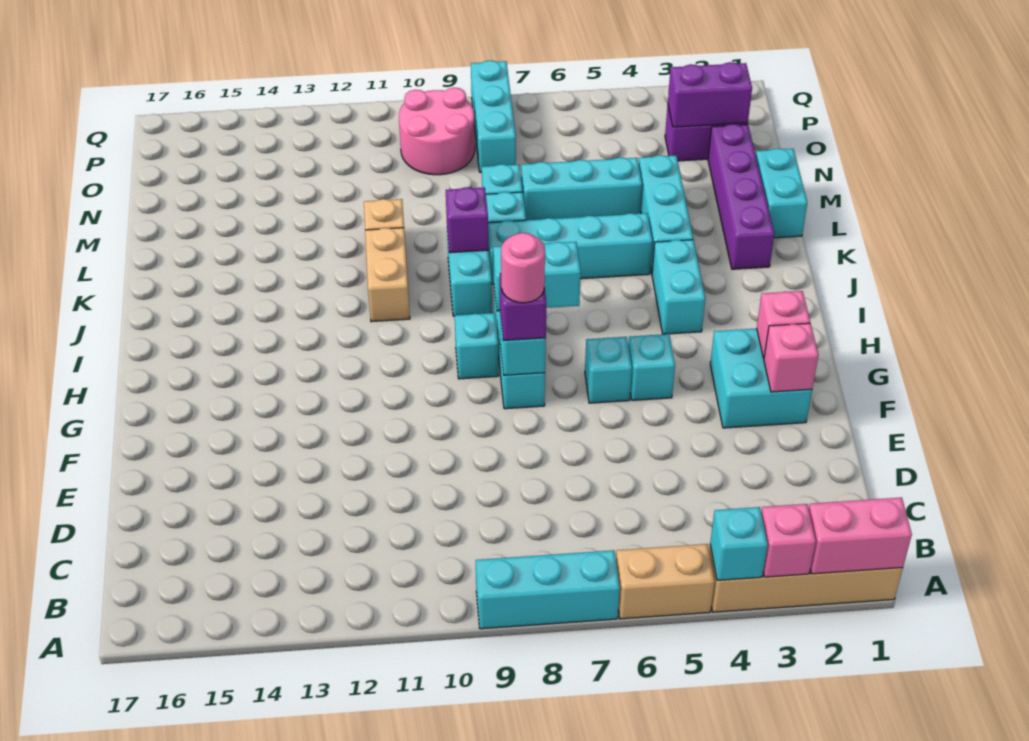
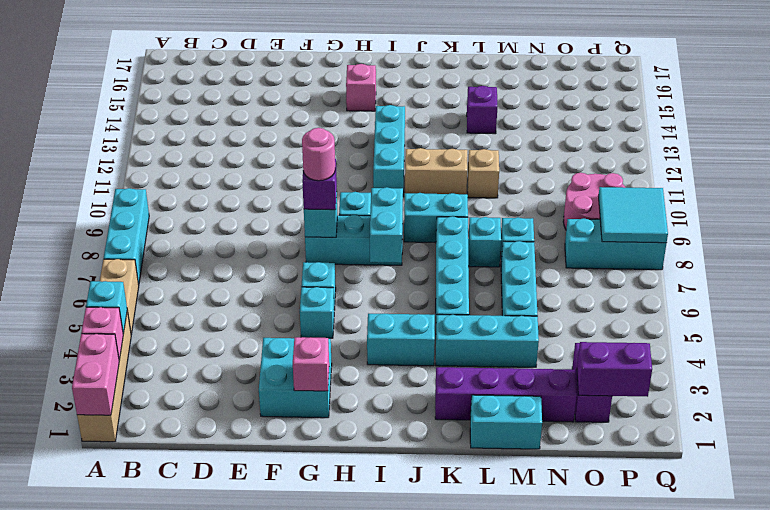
pink 1x1 brick [764,323,819,392] -> pink 1x1 brick moved to [346,64,376,111]
none -> cyan 1x3 brick [373,105,405,192]
purple 1x1 brick [446,187,489,253] -> purple 1x1 brick moved to [467,86,497,134]
purple 1x2 brick [668,62,752,127] -> purple 1x2 brick turned to [577,342,652,397]
none -> cyan 2x2 tile [598,187,668,243]

